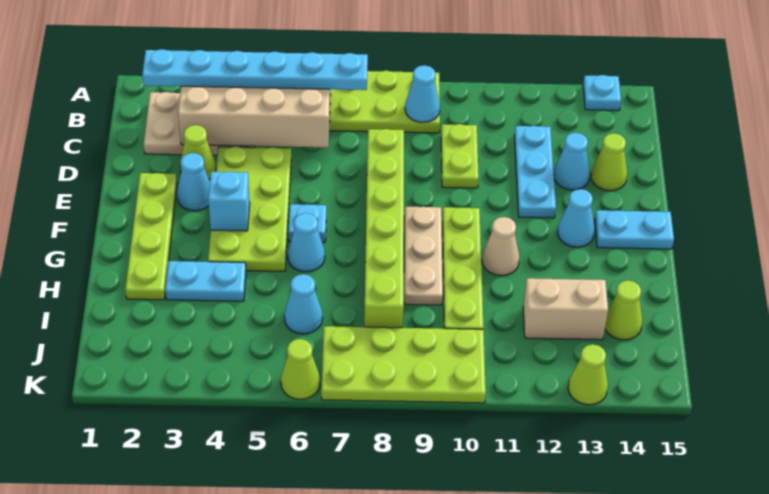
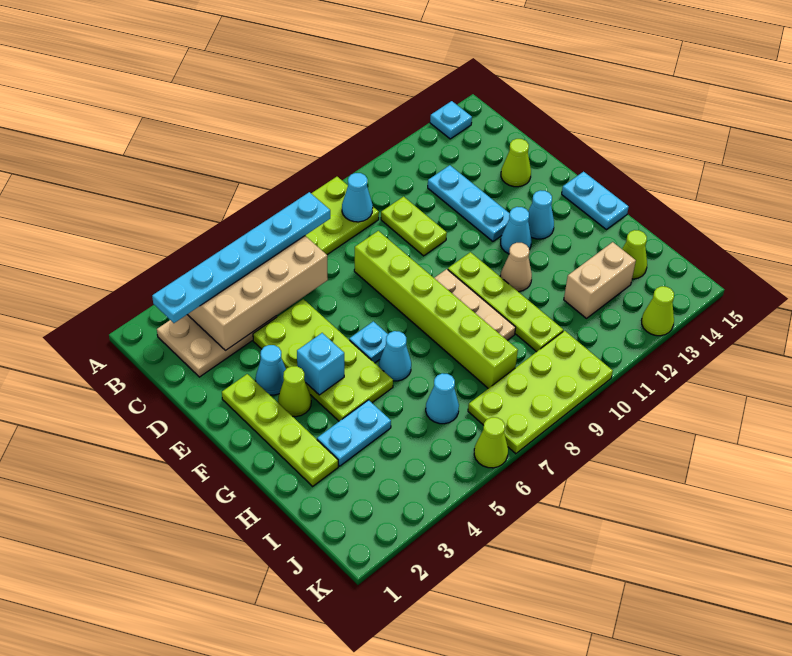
lime 1x1 cone [180,125,216,179] -> lime 1x1 cone moved to [278,366,311,417]
cyan 1x1 cone [554,133,590,190] -> cyan 1x1 cone moved to [501,207,532,254]
cyan 1x2 plate [595,210,674,249] -> cyan 1x2 plate turned to [562,172,629,230]

